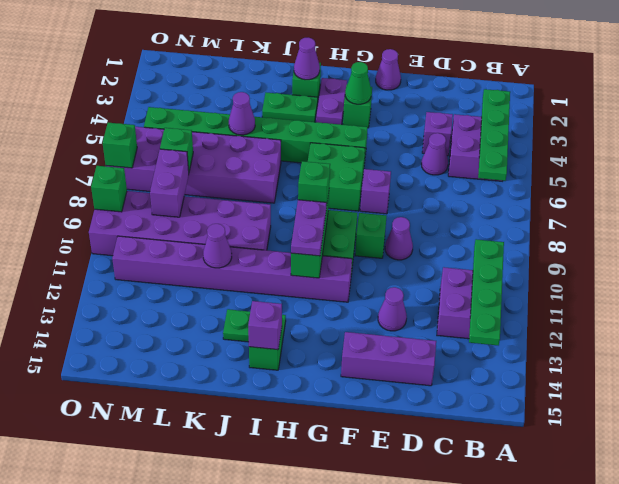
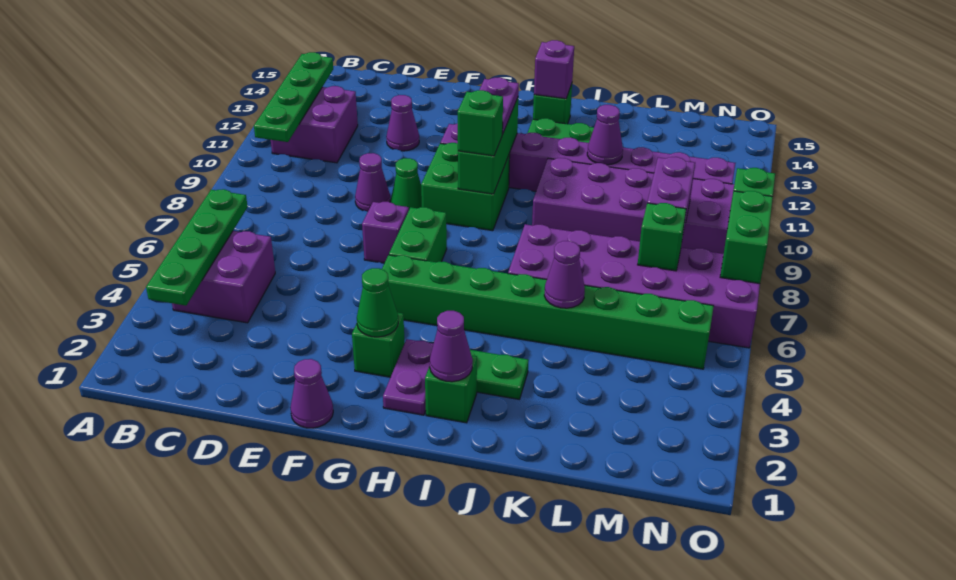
purple 1x1 brick [422,112,453,156] -> none
purple 1x1 cone [421,133,448,175] -> none
purple 1x3 brick [341,332,436,386] -> none
green 1x1 brick [355,213,386,258] -> green 1x1 cone [390,158,422,209]
green 2x2 brick [308,143,365,211] -> green 1x2 brick [389,207,447,262]
green 1x1 brick [103,123,137,168] -> green 1x2 brick [720,191,773,284]

